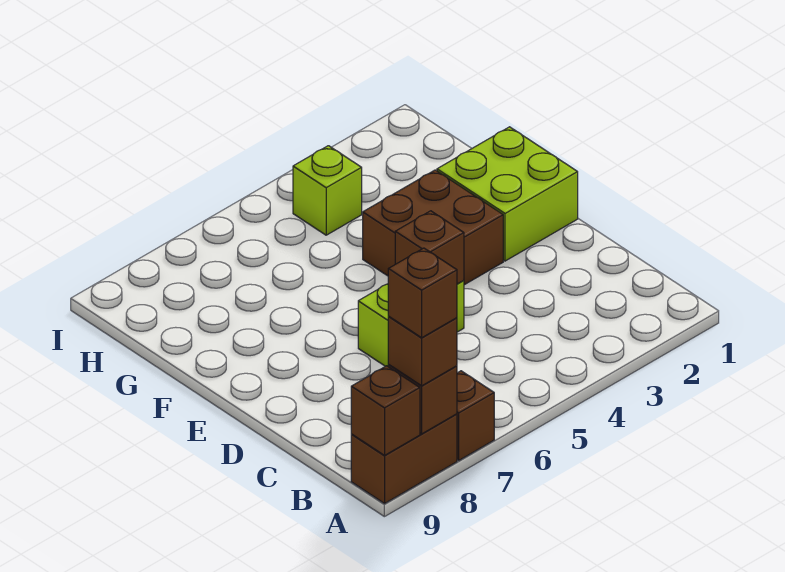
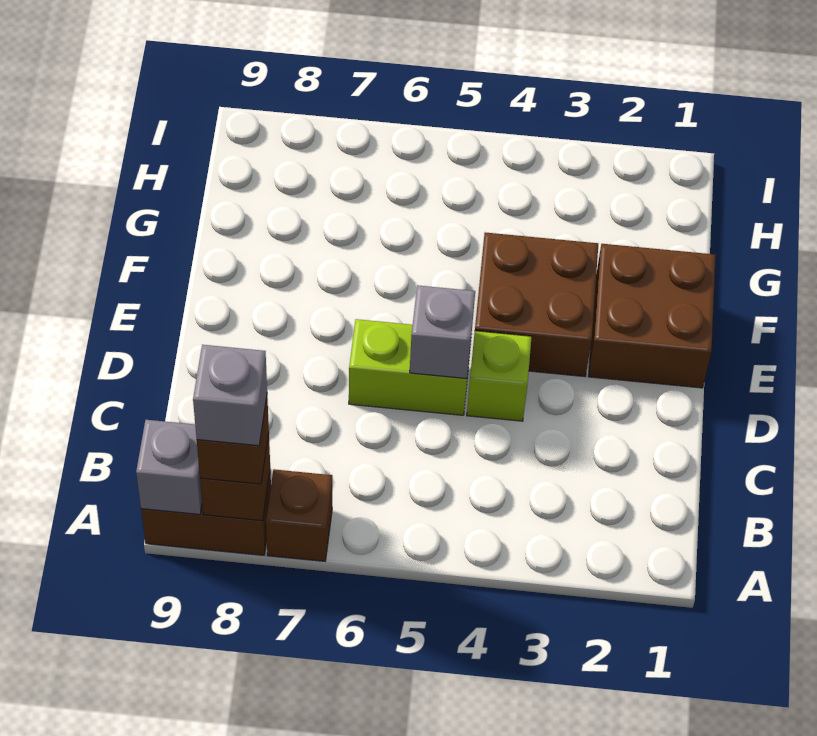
brown 1x1 brick [388,248,457,338] -> grey 1x1 brick [193,345,267,446]
brown 1x1 brick [351,366,420,455] -> grey 1x1 brick [136,420,202,514]
brown 1x1 brick [395,211,464,284] -> grey 1x1 brick [410,285,475,379]
lime 2x2 brick [437,127,578,261] -> brown 2x2 brick [588,244,716,388]
lime 1x1 brick [293,146,362,235] -> lime 1x1 brick moved to [467,331,532,421]

